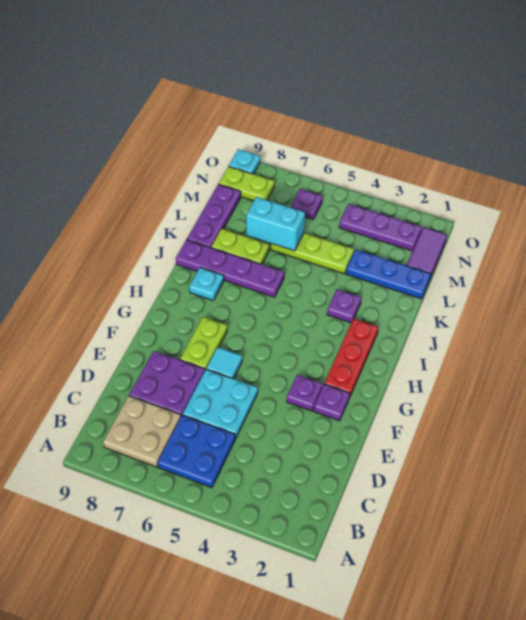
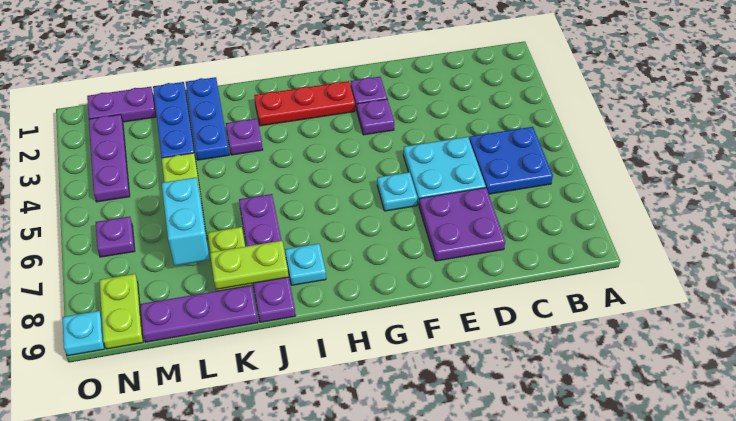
tan 2x2 plate [103,396,181,467] -> none
cyan 1x1 tile [206,347,242,379] -> cyan 1x1 plate [377,172,417,211]
lime 1x2 plate [180,317,227,369] -> lime 1x2 plate moved to [210,241,289,289]
none -> blue 1x3 plate [186,77,229,160]
purple 1x2 tile [407,227,447,278] -> purple 1x2 plate [87,87,156,122]

